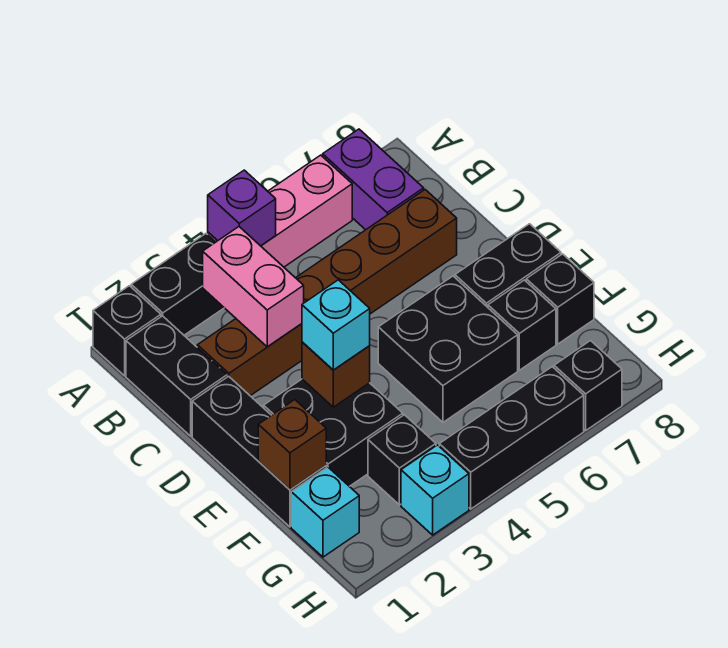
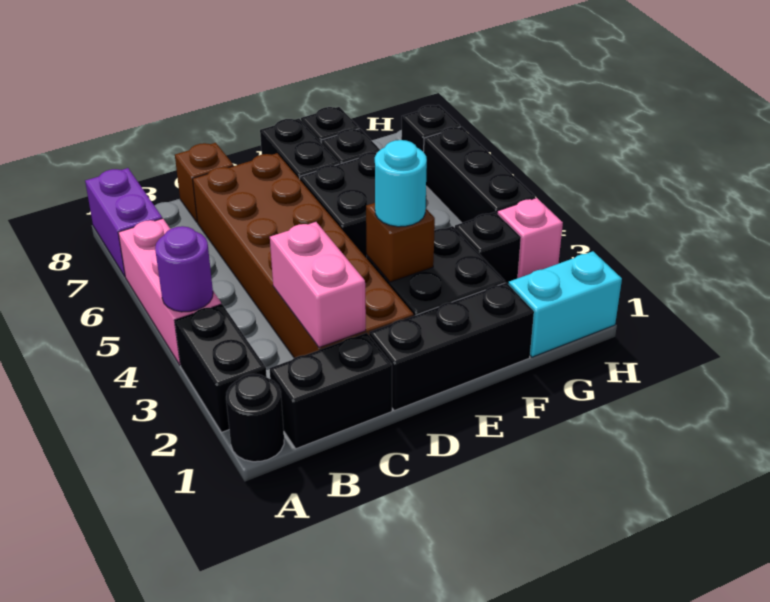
black 1x1 brick [93,286,161,376] -> black 1x1 round brick [226,374,284,462]
purple 1x1 brick [208,170,276,246] -> purple 1x1 round brick [155,226,213,312]
purple 1x2 brick [323,129,424,230] -> purple 1x2 brick turned to [85,168,162,276]
pink 1x2 brick [203,227,304,347] -> pink 1x2 brick turned to [270,222,366,347]
brown 1x6 brick [197,190,457,396] -> brown 2x6 brick [193,153,414,358]
cyan 1x1 brick [302,280,370,370] -> cyan 1x1 round brick [375,140,427,227]
brown 1x1 brick [258,400,326,490] -> brown 1x1 brick moved to [175,143,234,222]
cyan 1x1 brick [291,467,359,557] -> cyan 1x2 brick [508,251,622,357]
cyan 1x1 brick [401,445,469,535] -> pink 1x1 brick [497,198,563,278]

